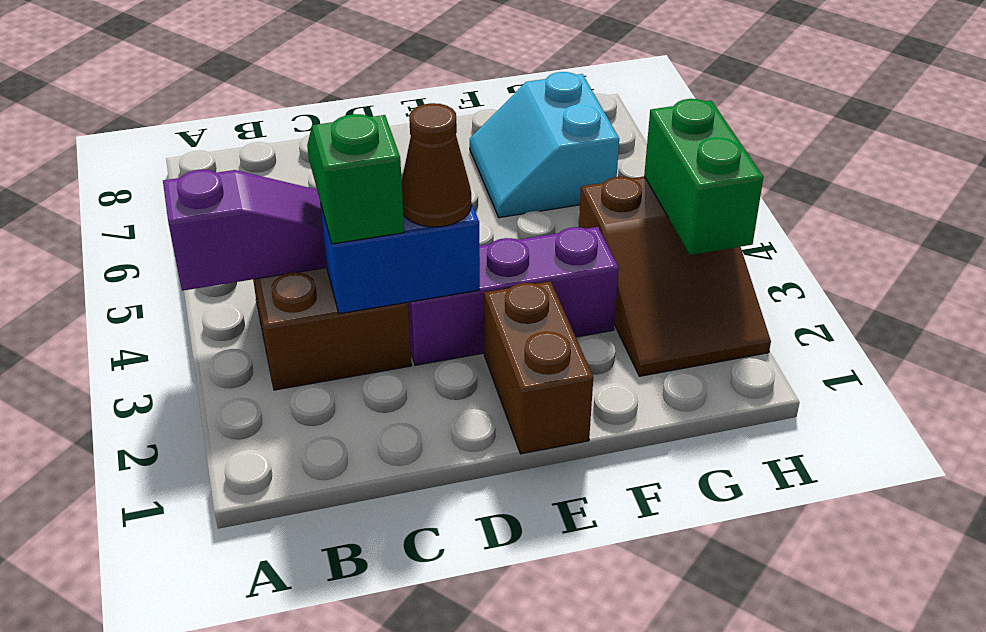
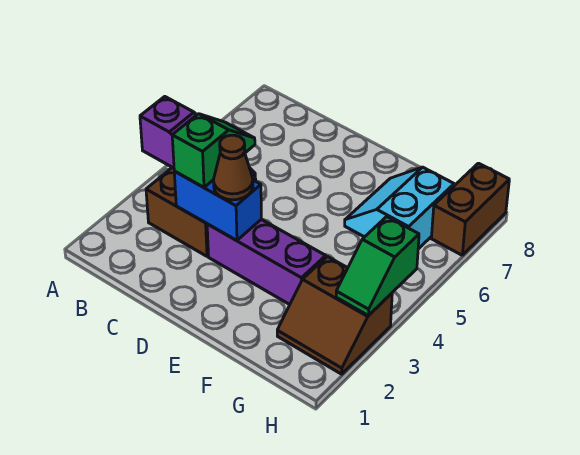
brown 1x2 brick [484,281,593,454] -> brown 1x2 brick moved to [431,163,509,255]
brown 2x3 slope [579,177,771,376] -> brown 2x2 slope [277,256,392,374]
green 1x2 brick [644,99,763,255] -> green 1x2 slope [336,217,419,316]

